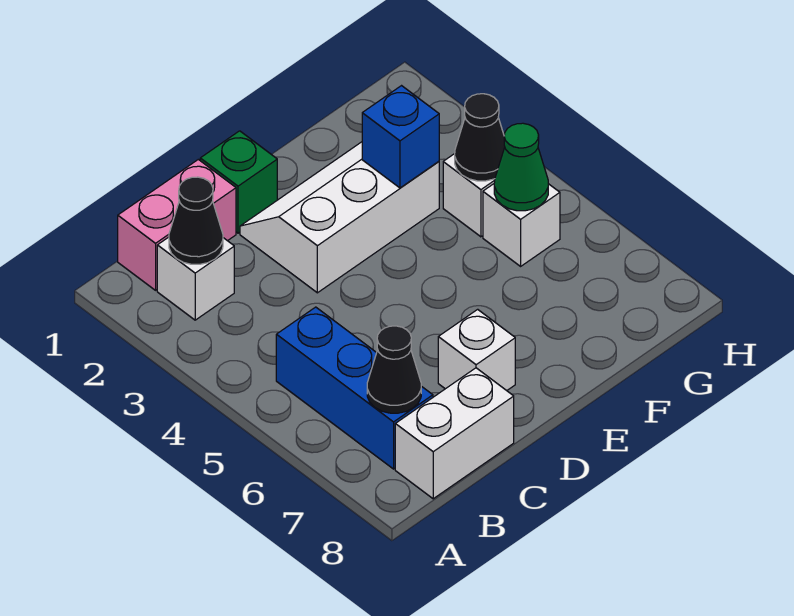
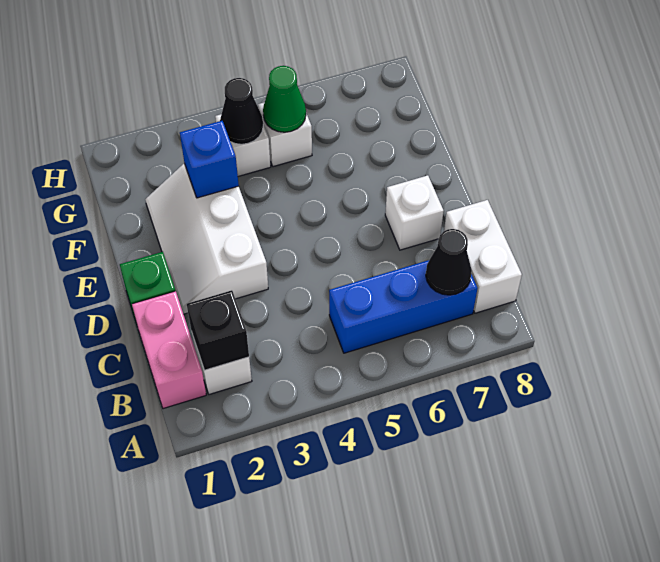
black 1x1 cone [169,177,223,264] -> black 1x1 brick [187,290,249,370]

